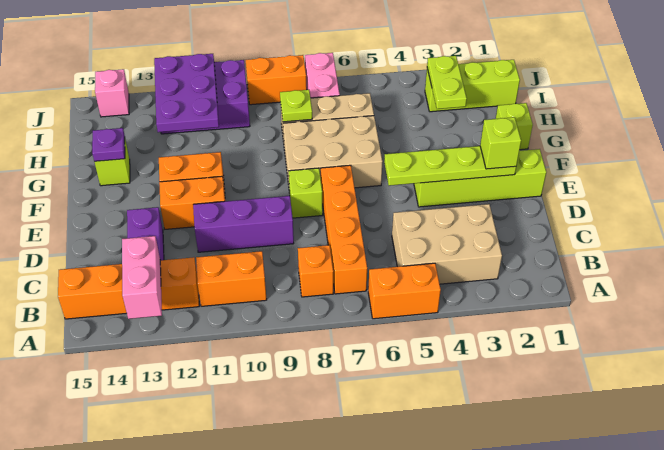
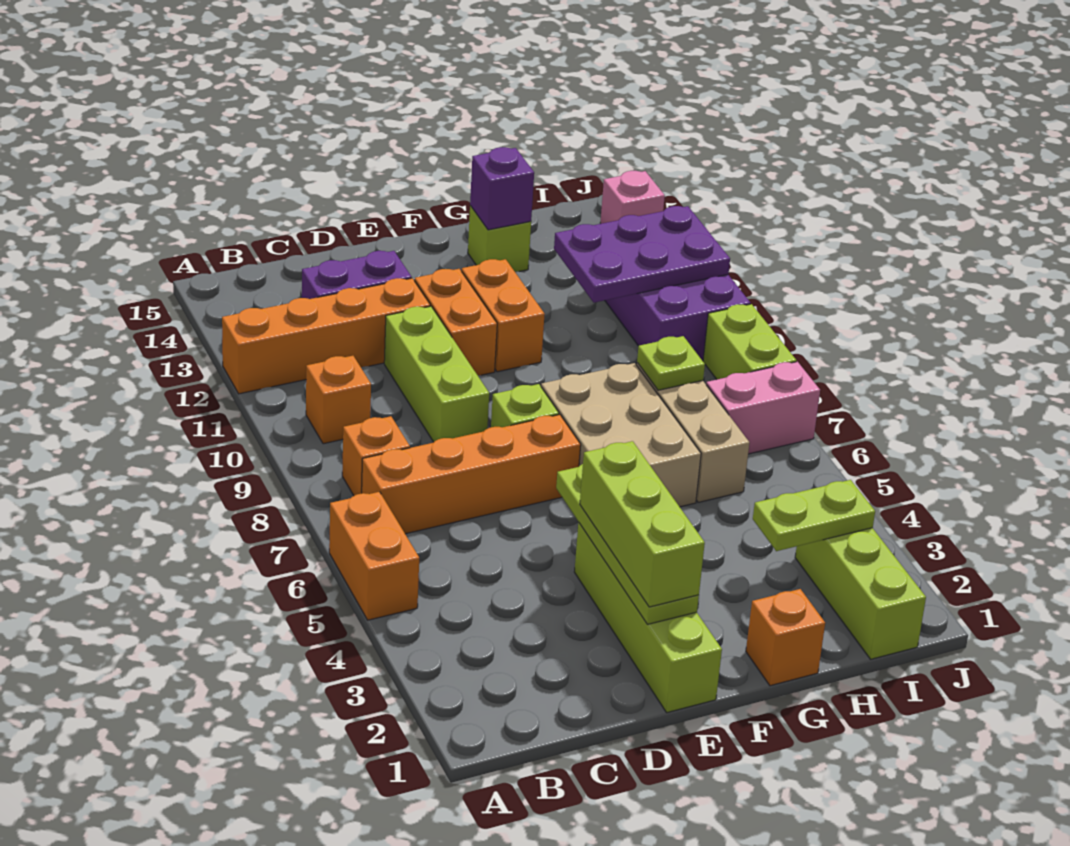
pink 1x2 brick [122,236,162,319] -> none
tan 2x3 brick [392,204,502,284] -> none
orange 1x2 brick [196,251,267,306] -> orange 1x1 brick [306,356,371,444]
orange 1x4 brick [58,257,199,319] -> orange 1x4 brick turned to [222,278,430,394]
purple 1x3 brick [193,196,294,252] -> lime 1x3 brick [384,306,489,442]
lime 1x1 brick [480,117,521,169] -> lime 1x3 brick [580,441,705,607]
lime 1x1 brick [496,103,533,150] -> orange 1x1 brick [746,589,825,686]
purple 1x1 plate [92,128,125,161] -> purple 1x1 brick [470,147,534,230]
orange 1x2 brick [246,55,307,105] -> lime 1x2 brick [703,304,796,379]

